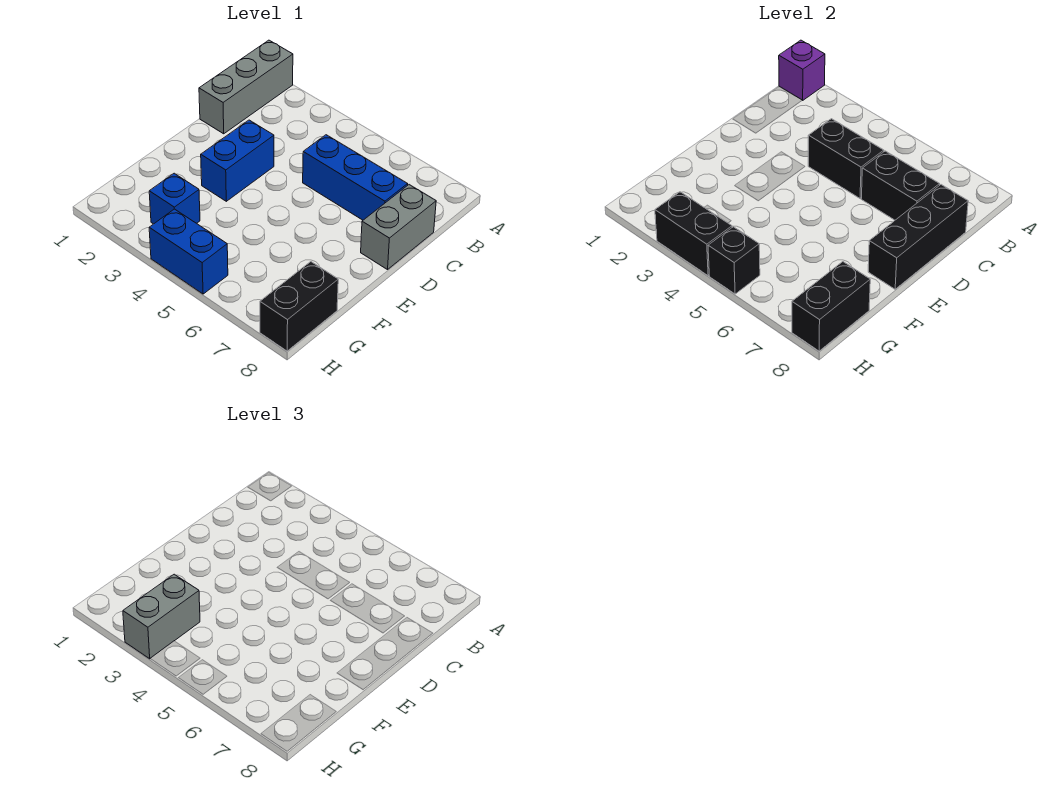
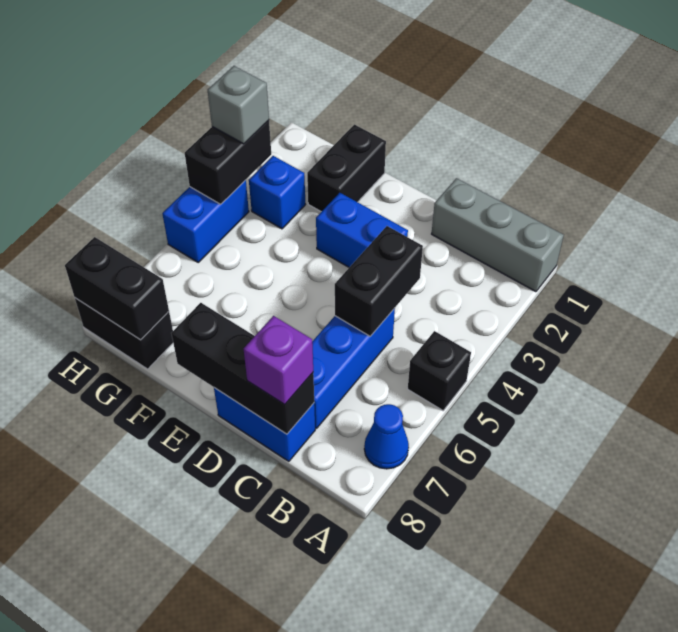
purple 1x1 brick [779,40,825,100] -> purple 1x1 brick moved to [244,316,313,404]
none -> blue 1x1 cone [364,404,409,469]
black 1x2 brick [861,151,940,220] -> black 1x2 brick moved to [307,125,386,212]
grey 1x2 brick [361,185,436,270] -> blue 1x2 brick [214,388,315,461]
grey 1x2 brick [123,574,200,659] -> grey 1x1 brick [208,66,269,144]
black 1x1 brick [708,227,760,294] -> black 1x1 brick moved to [408,331,471,411]

